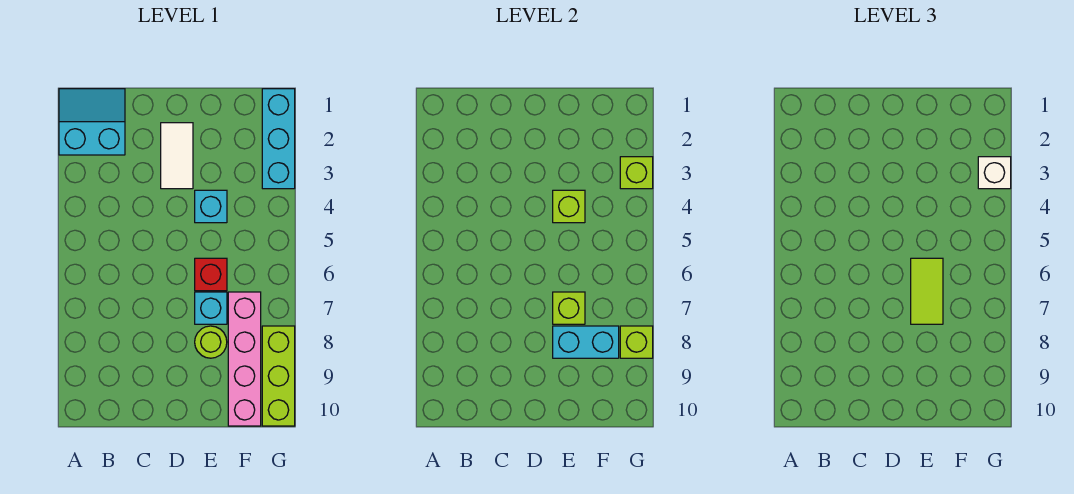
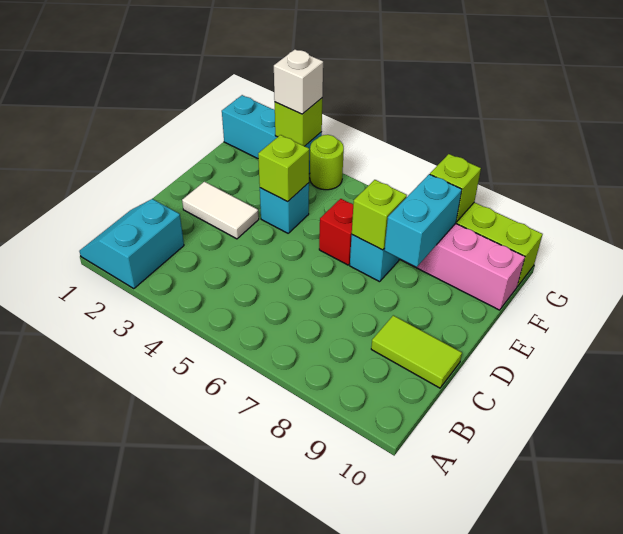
lime 1x2 tile [911,258,943,324] -> lime 1x2 tile moved to [371,315,462,388]
lime 1x1 round brick [195,326,227,358] -> lime 1x1 round brick moved to [310,135,344,190]

